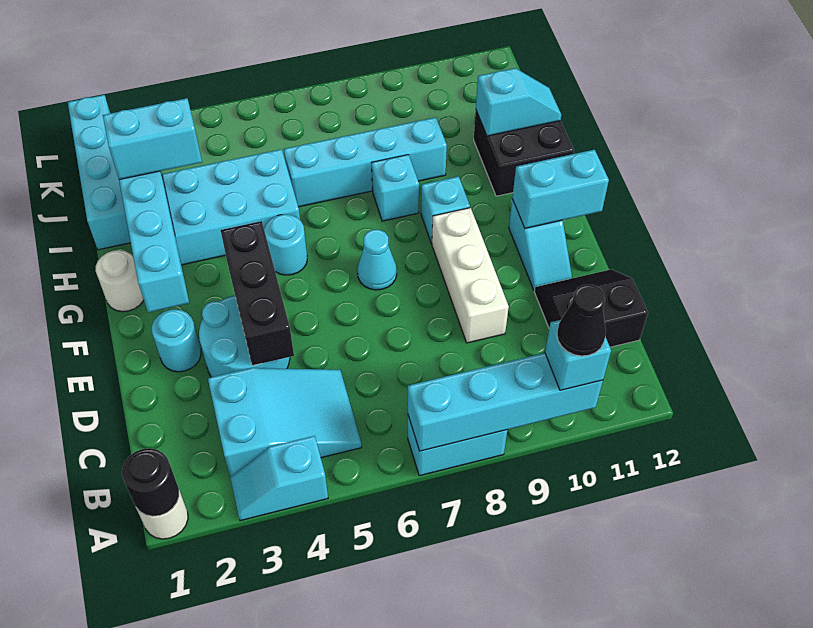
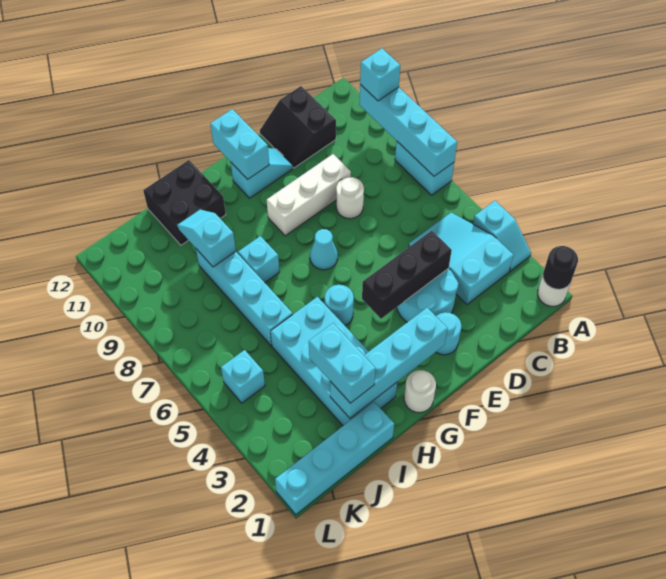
black 1x1 cone [557,285,606,356] -> none
none -> white 1x1 round brick [336,177,364,219]
cyan 1x1 brick [421,176,470,243] -> cyan 1x1 brick moved to [221,350,265,403]
cyan 1x2 slope [476,68,561,136] -> cyan 1x2 slope moved to [177,210,236,267]

